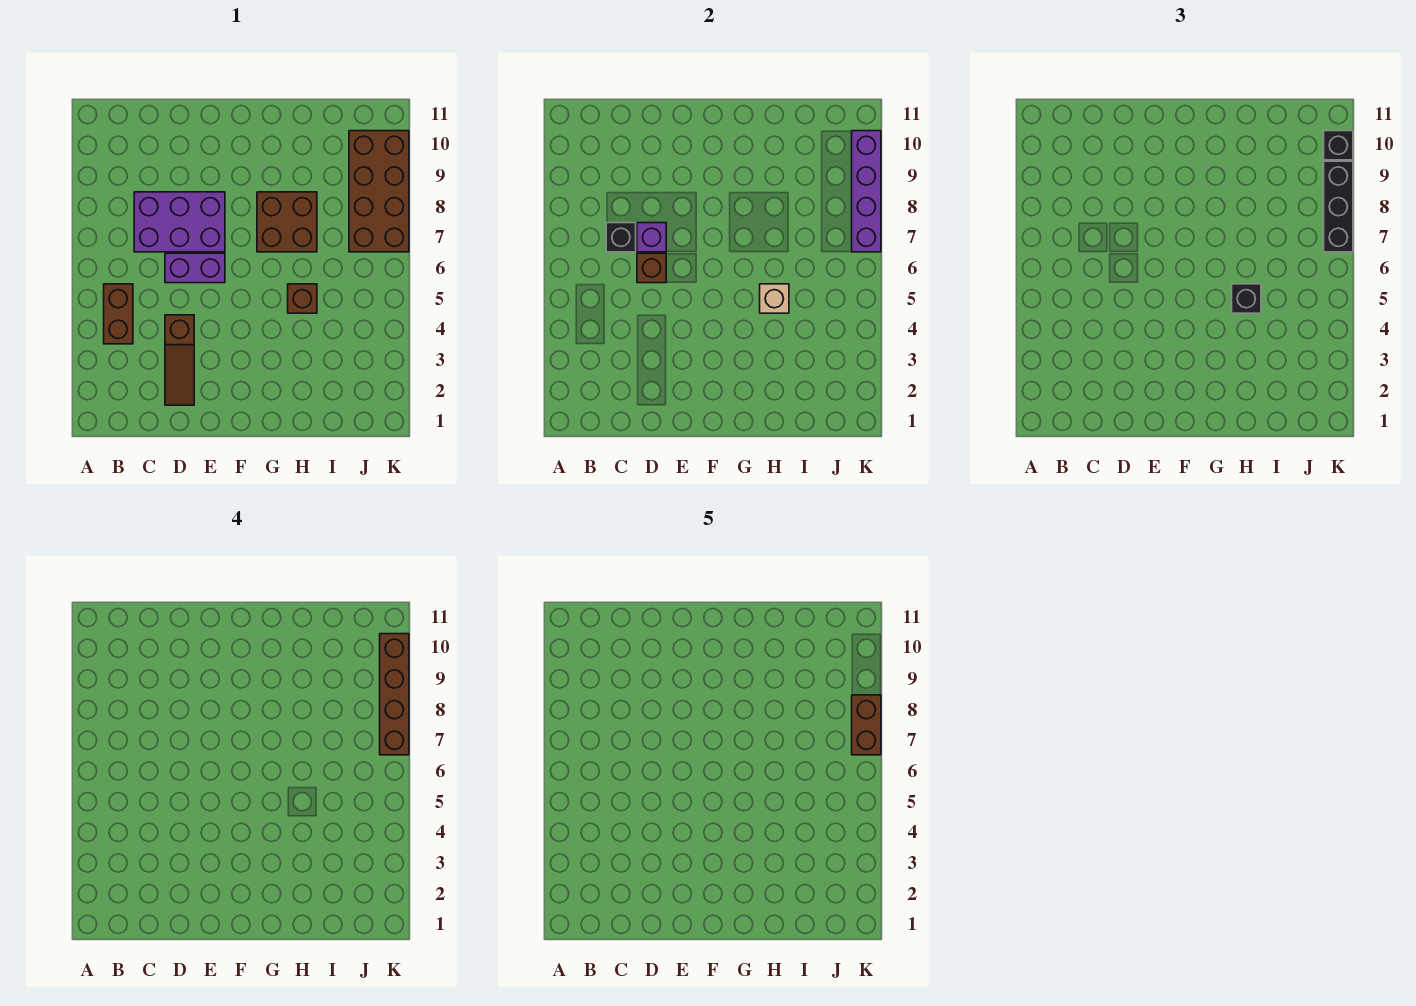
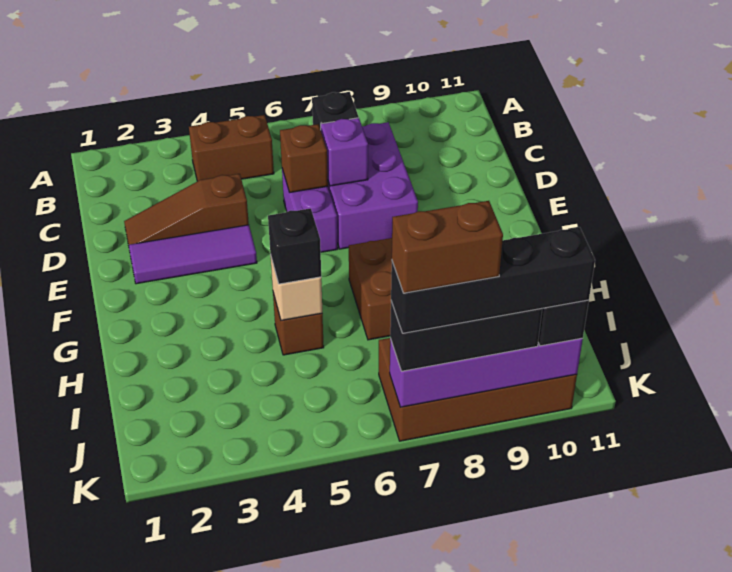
none -> purple 1x3 tile [129,225,257,284]
brown 1x4 brick [380,634,409,755] -> black 1x4 brick [391,227,595,333]

